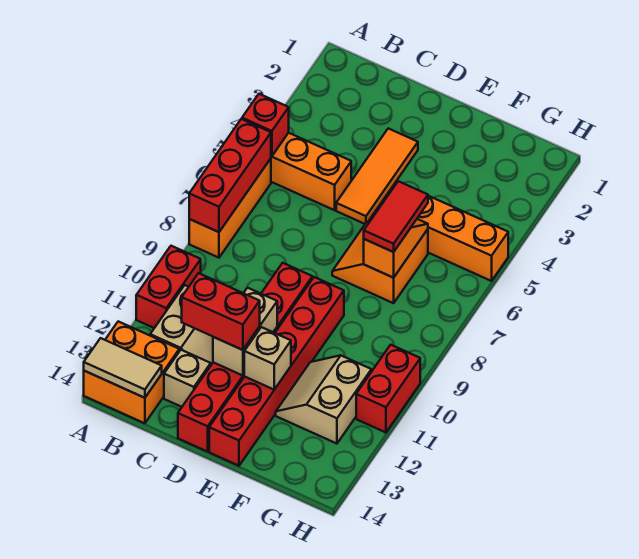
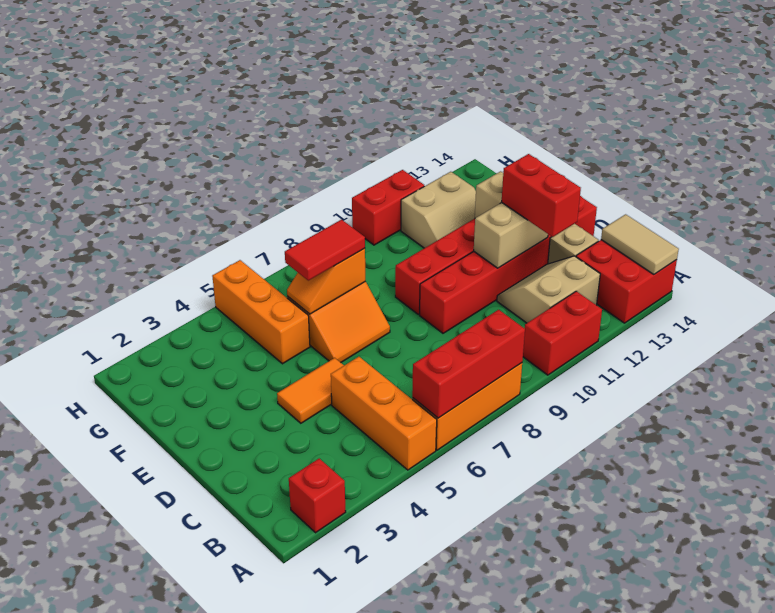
red 1x1 brick [242,94,289,156] -> red 1x1 brick moved to [289,459,346,533]
orange 2x2 brick [84,321,179,423] -> red 2x2 brick [576,240,677,323]
orange 1x3 tile [336,128,418,224] -> orange 1x2 tile [277,358,344,423]

